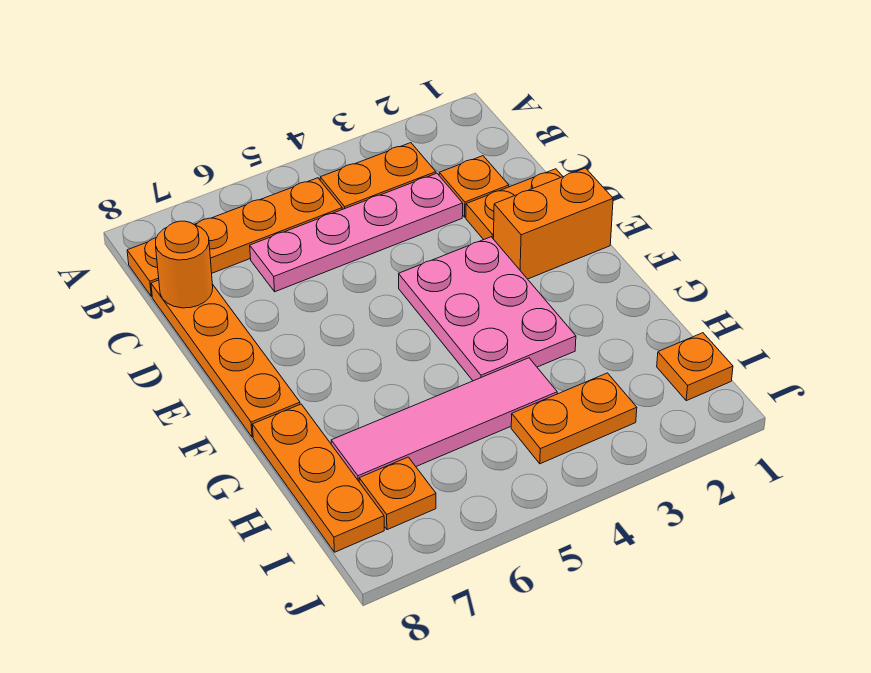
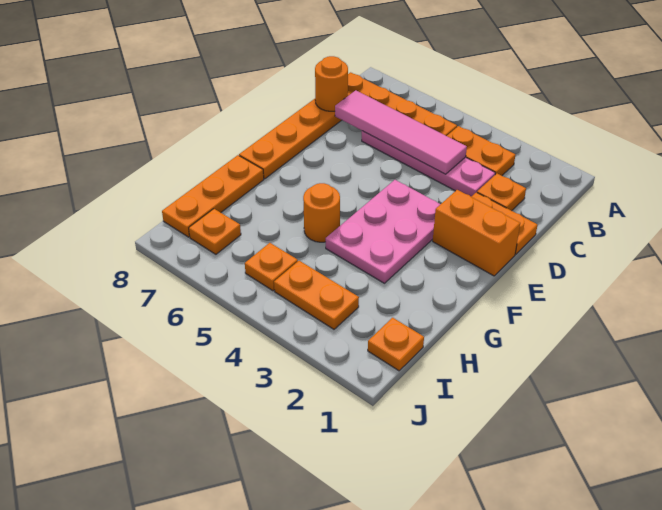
none -> orange 1x1 round brick [303,183,340,242]
pink 1x4 tile [331,358,557,481] -> pink 1x4 tile moved to [335,90,467,174]
none -> orange 1x1 plate [245,243,298,291]

